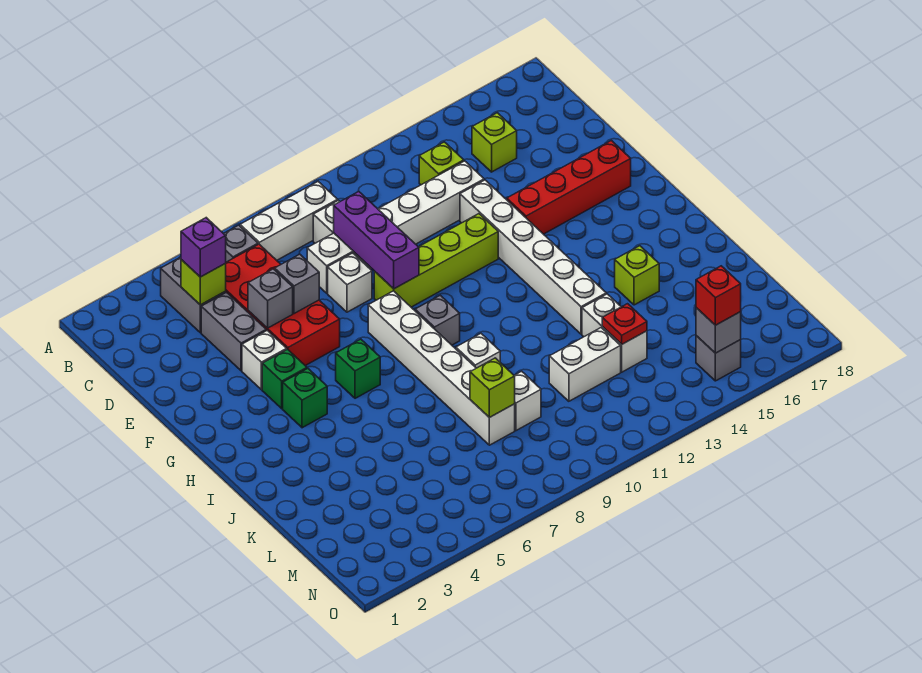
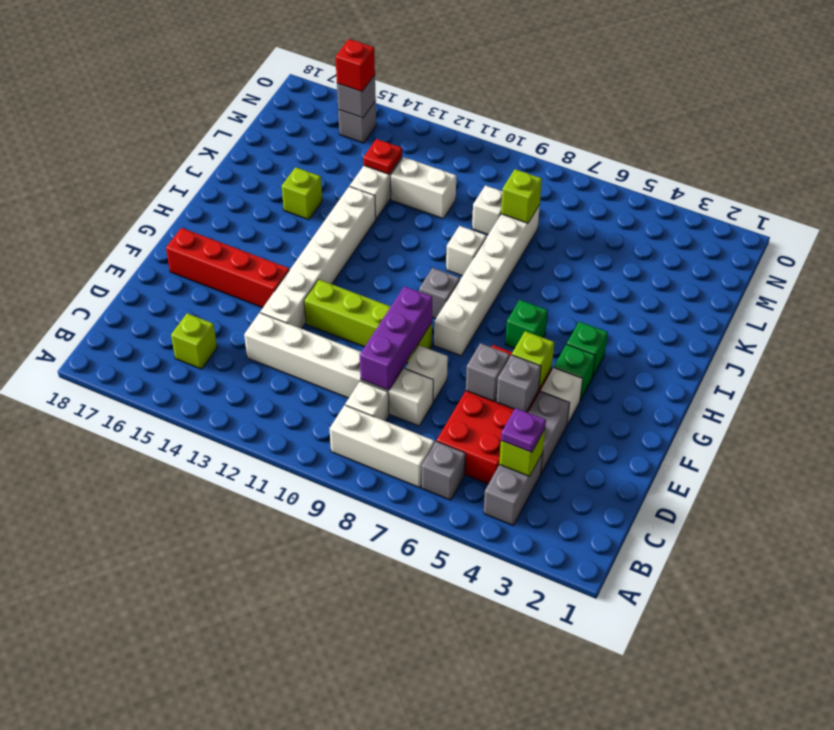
purple 1x1 brick [181,218,226,277] -> purple 1x1 plate [501,408,546,452]
lime 1x1 brick [419,142,464,185] -> lime 1x1 brick moved to [512,331,554,389]

